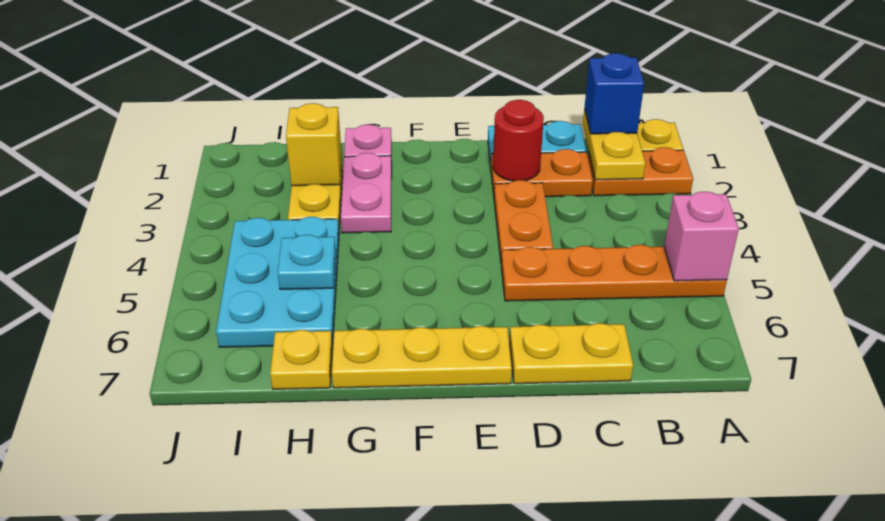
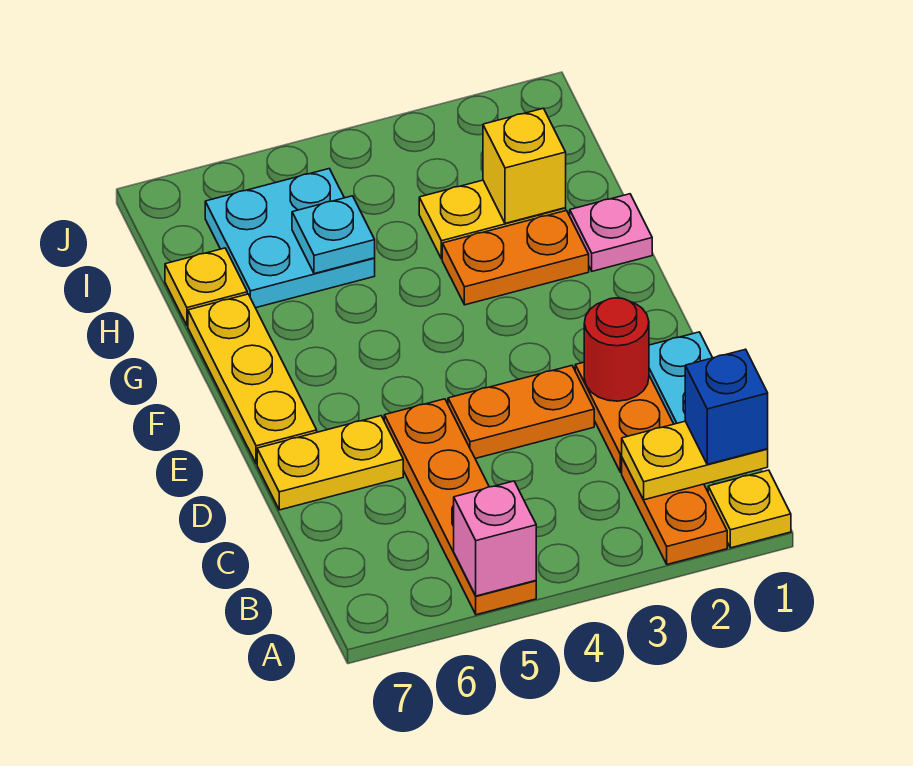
yellow 1x2 plate [509,323,633,384] -> yellow 1x2 plate turned to [257,416,403,510]
pink 1x2 plate [341,153,392,233] -> orange 1x2 plate [442,211,589,305]
cyan 2x3 plate [216,217,339,347] -> cyan 2x2 plate [205,169,375,308]

